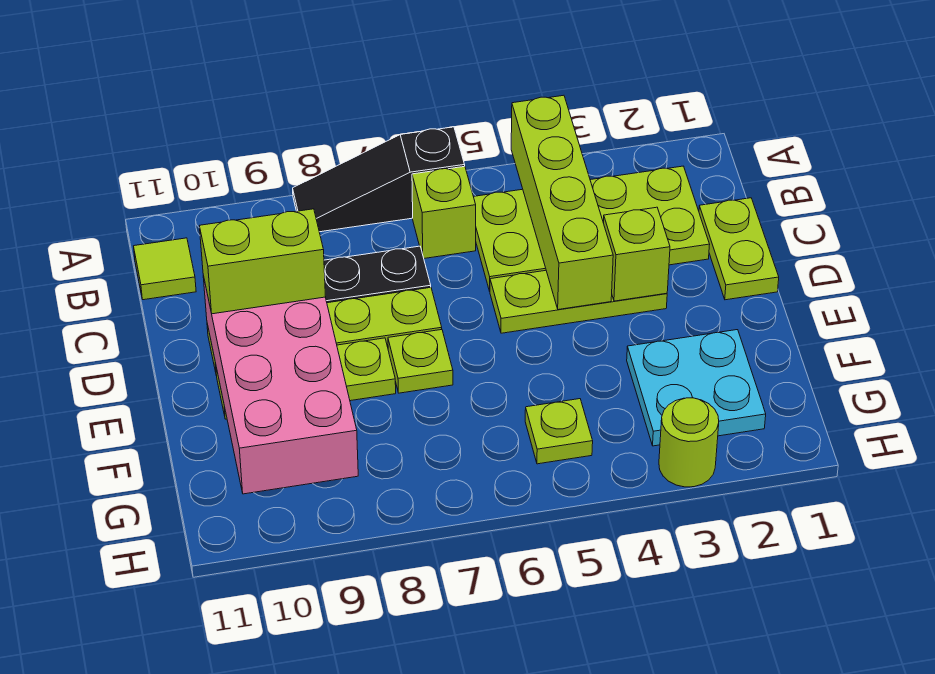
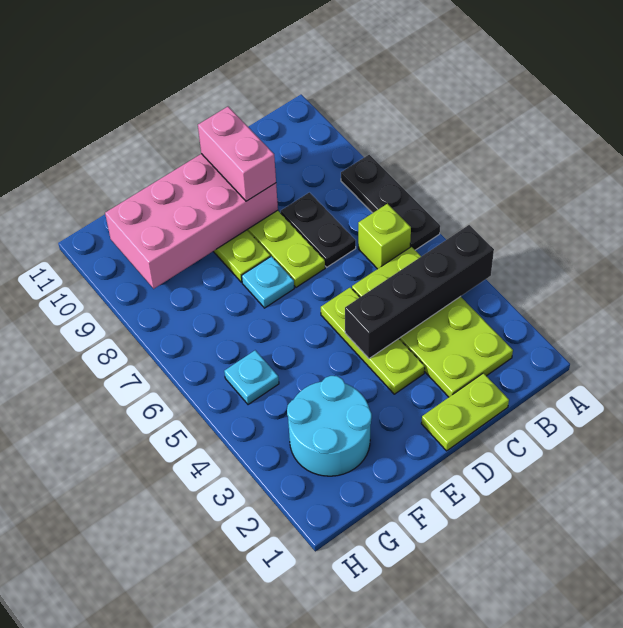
lime 1x4 brick [511,95,613,310] -> black 1x4 brick [345,225,494,359]
black 1x3 slope [293,127,465,232] -> black 1x3 plate [341,155,440,250]
lime 1x1 tile [134,238,196,300] -> none
lime 1x1 brick [604,207,670,301] -> none
lime 1x2 brick [200,209,326,314] -> pink 1x2 brick [198,107,276,201]
lime 1x1 plate [388,330,453,393] -> cyan 1x1 plate [242,256,294,308]
cyan 2x2 plate [627,330,766,446] -> cyan 2x2 round brick [287,376,372,476]
lime 1x1 plate [525,399,593,464] -> cyan 1x1 plate [224,350,279,405]
lime 1x1 round brick [659,398,719,487] -> none

